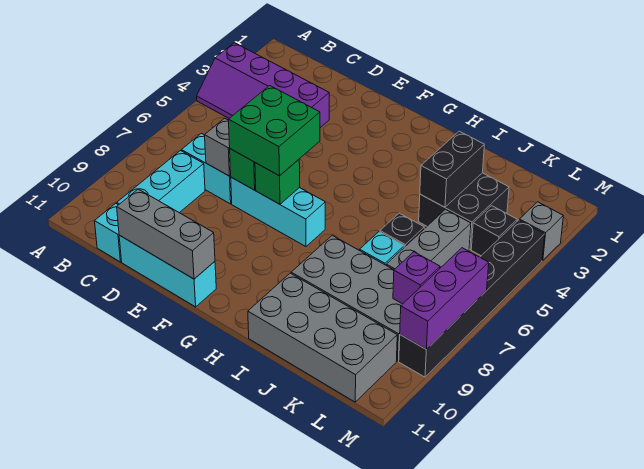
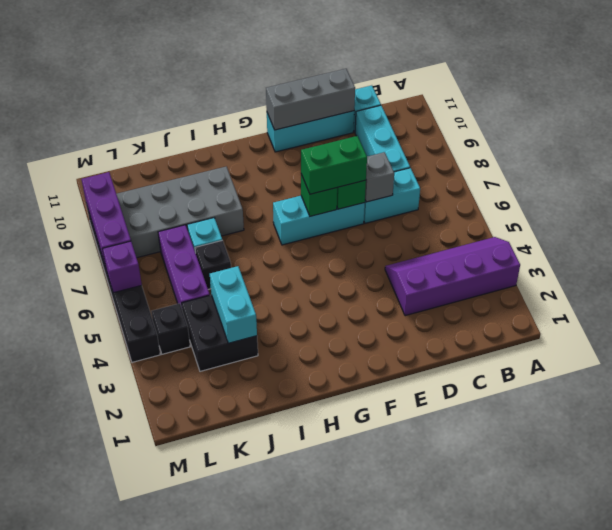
green 2x2 brick [229,86,320,176] -> green 1x2 brick [301,136,367,194]
grey 2x4 brick [248,273,397,402] -> none
black 1x2 brick [420,131,484,207] -> cyan 1x2 brick [210,266,257,343]
grey 1x3 brick [386,210,471,270] -> purple 1x3 brick [158,225,210,308]
purple 1x1 brick [393,252,440,304] -> purple 1x1 brick moved to [102,241,142,293]
grey 1x1 brick [519,202,563,260] -> none

